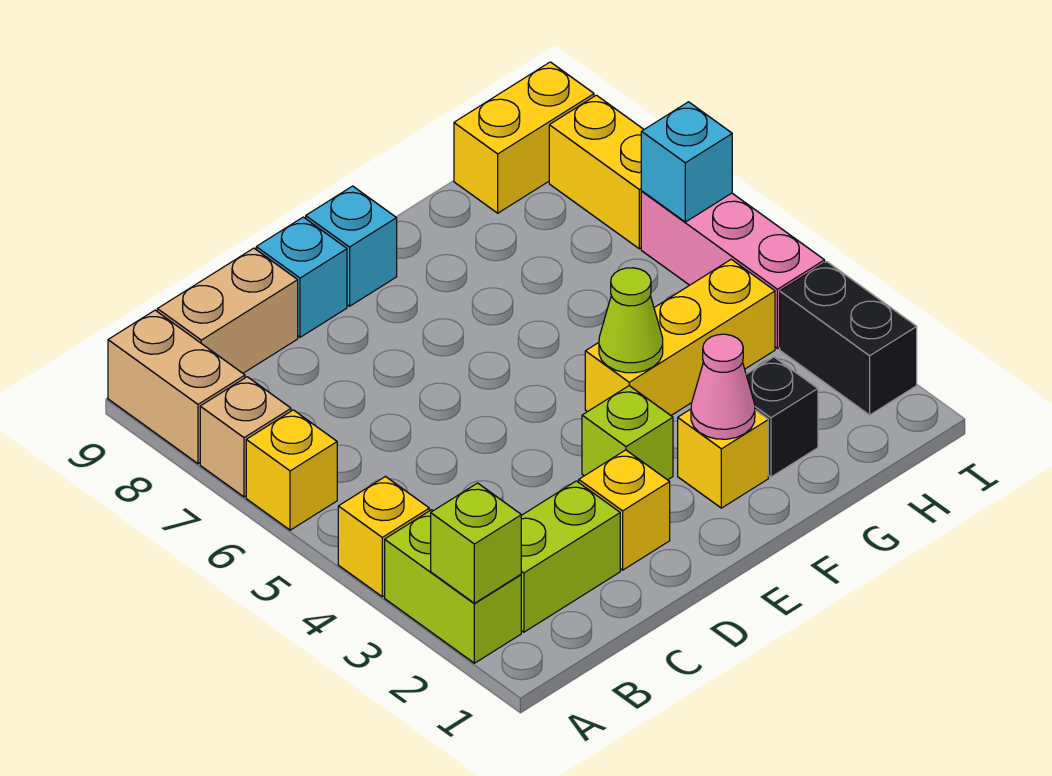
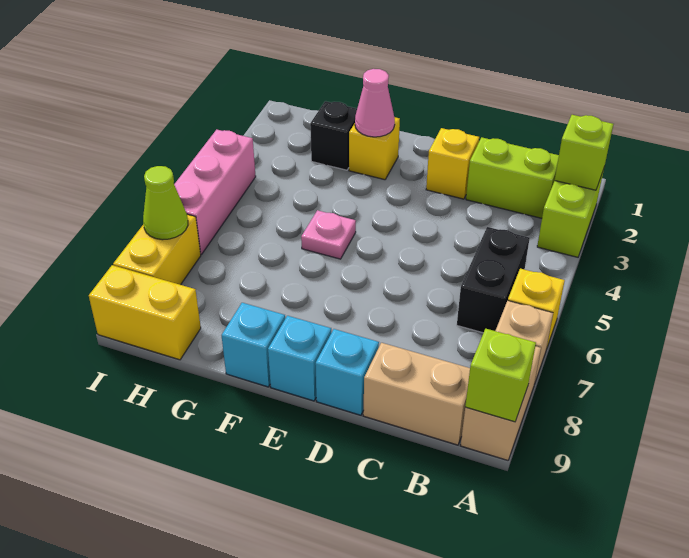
yellow 1x1 brick [338,477,429,597] -> none
lime 1x1 brick [582,386,673,480] -> lime 1x1 brick moved to [465,329,536,422]
yellow 1x3 brick [585,259,775,415] -> none
lime 1x1 cone [599,268,663,373] -> lime 1x1 cone moved to [143,166,188,240]
none -> pink 1x1 plate [301,210,356,259]
black 1x2 brick [780,262,917,415] -> black 1x2 brick moved to [457,227,530,333]
cyan 1x1 brick [641,102,732,222] -> cyan 1x1 brick moved to [222,303,285,387]

